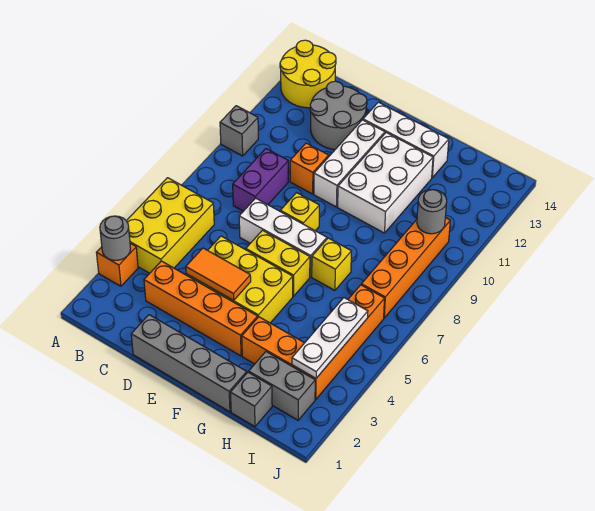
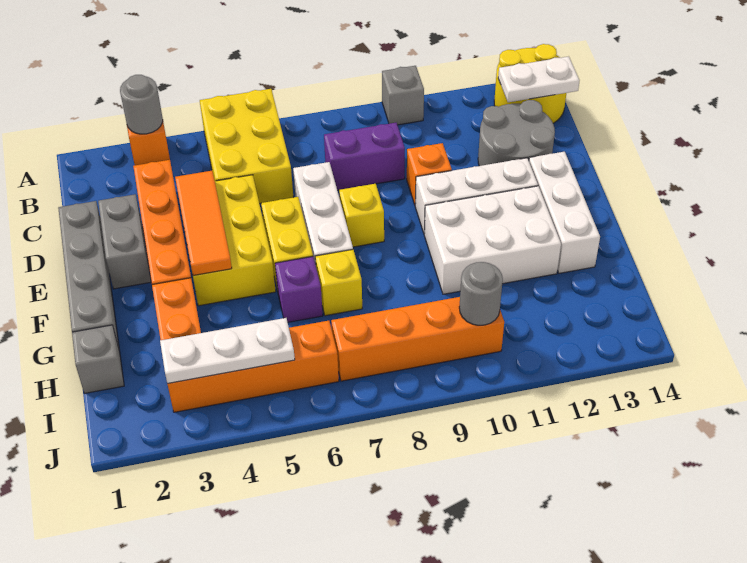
yellow 2x3 brick [127,178,214,273] -> yellow 2x3 brick turned to [200,89,293,204]
none -> white 1x2 plate [498,56,580,102]
orange 1x2 tile [186,248,251,301] -> orange 1x3 tile [175,171,232,276]
none -> purple 1x1 brick [275,257,323,322]
grey 1x2 brick [249,352,315,420] -> grey 1x2 brick moved to [98,194,151,289]

